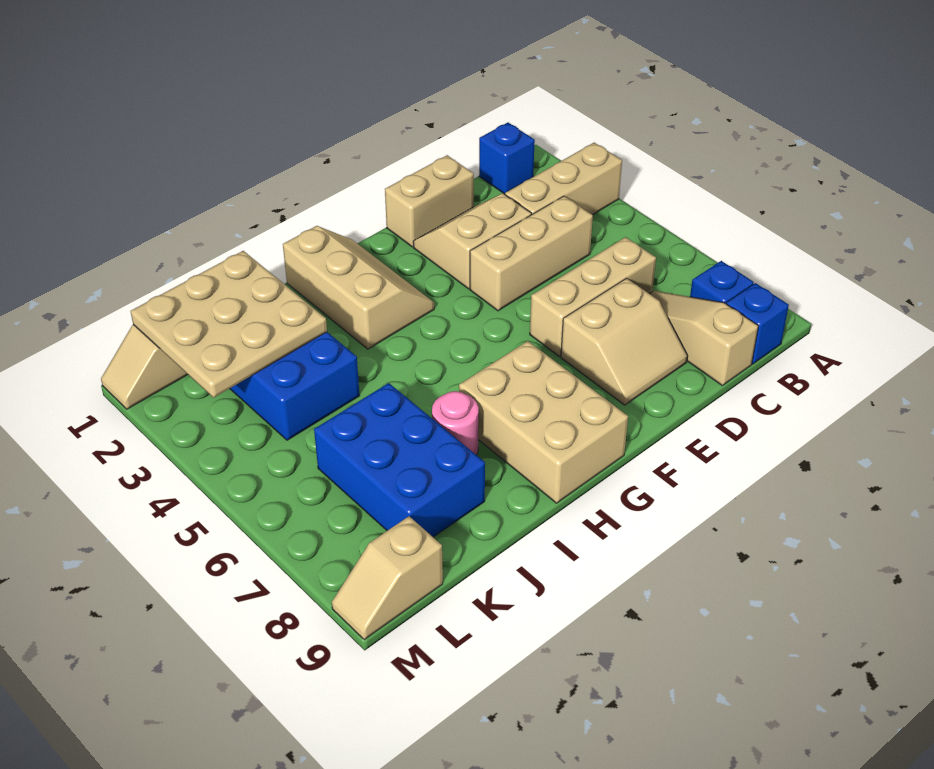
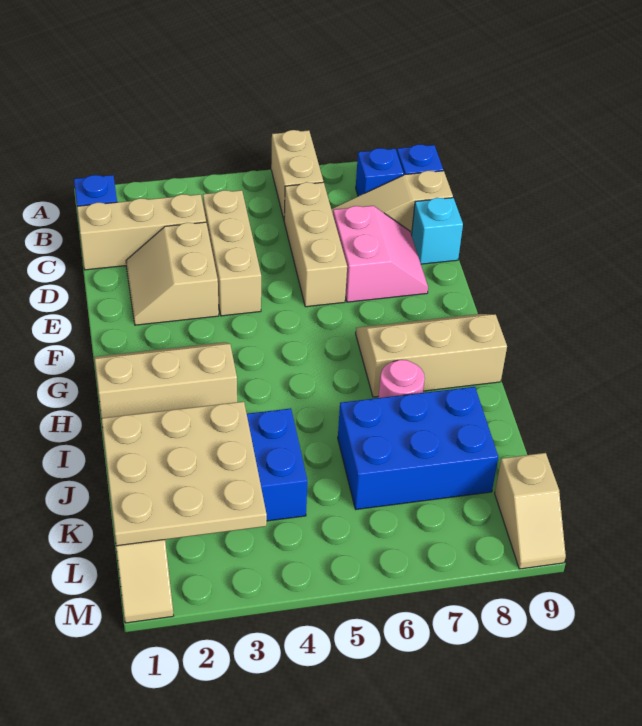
tan 1x3 brick [505,143,622,215] -> tan 1x3 brick turned to [77,194,206,270]
tan 1x2 brick [385,155,474,247] -> tan 1x2 brick moved to [271,130,323,219]
tan 2x2 slope [561,278,688,405] -> pink 2x2 slope [333,206,428,302]
none -> cyan 1x1 brick [412,198,463,264]
tan 2x3 brick [459,341,628,503] -> tan 2x3 slope [356,314,507,397]

